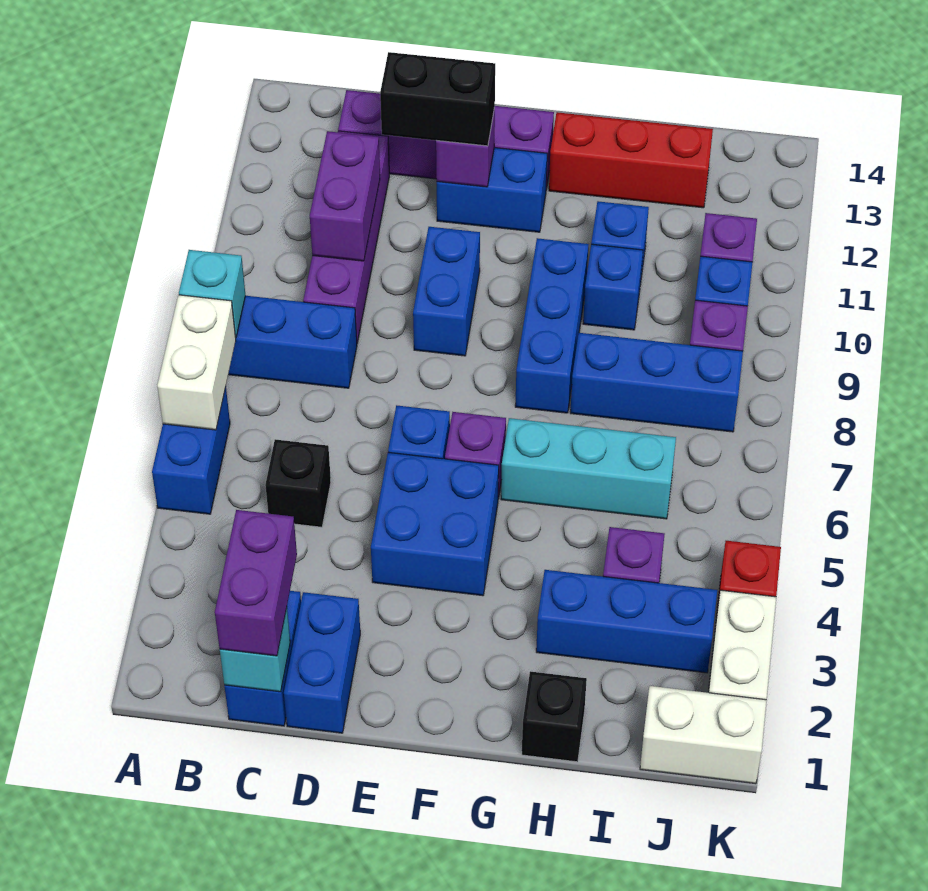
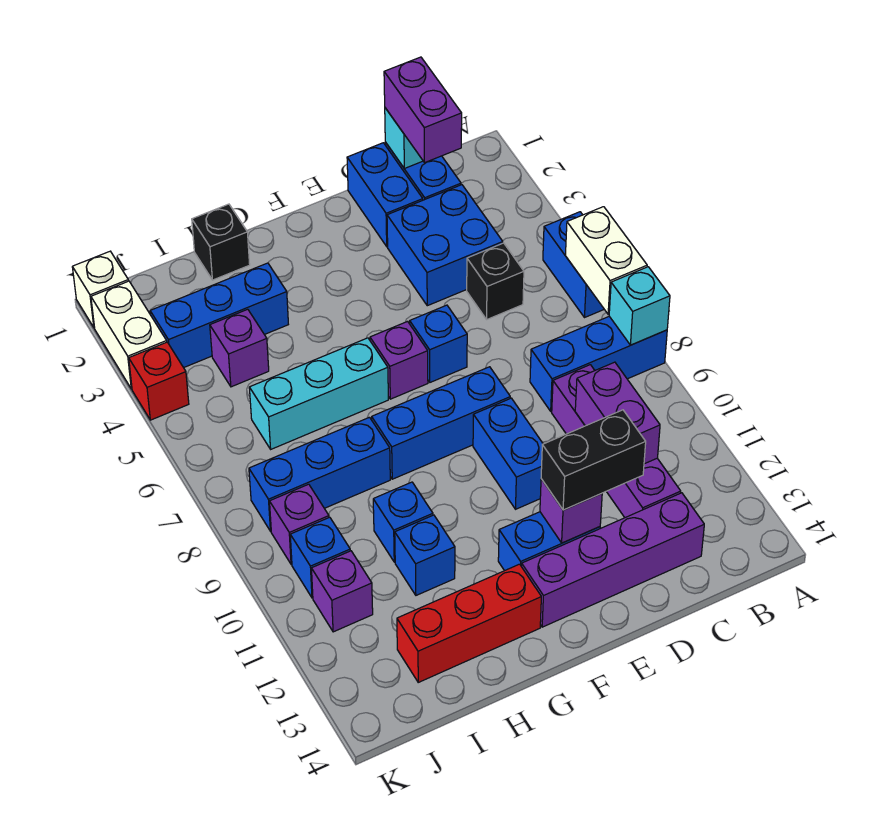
blue 2x2 brick [371,452,499,596] -> blue 2x2 brick moved to [387,185,503,306]
blue 1x3 brick [515,238,589,413] -> blue 1x3 brick turned to [372,367,510,479]
white 1x2 brick [640,686,766,784] -> white 1x1 brick [72,251,128,328]

